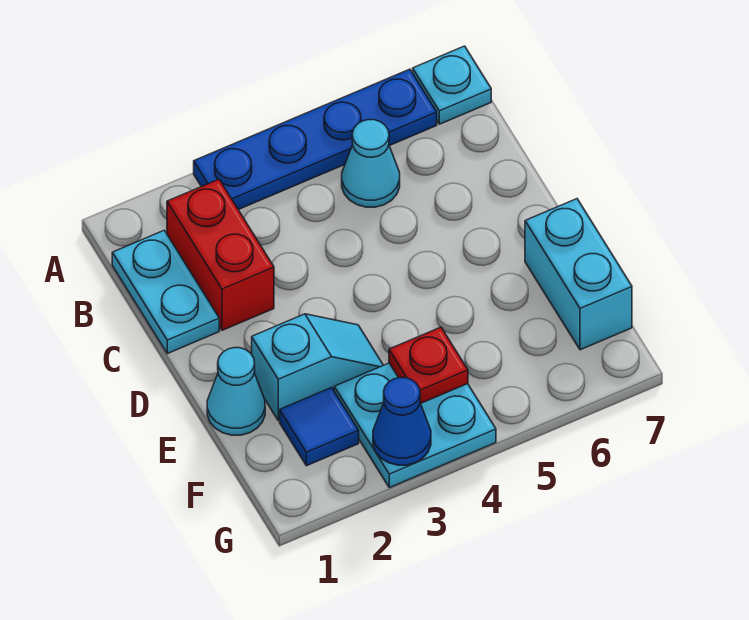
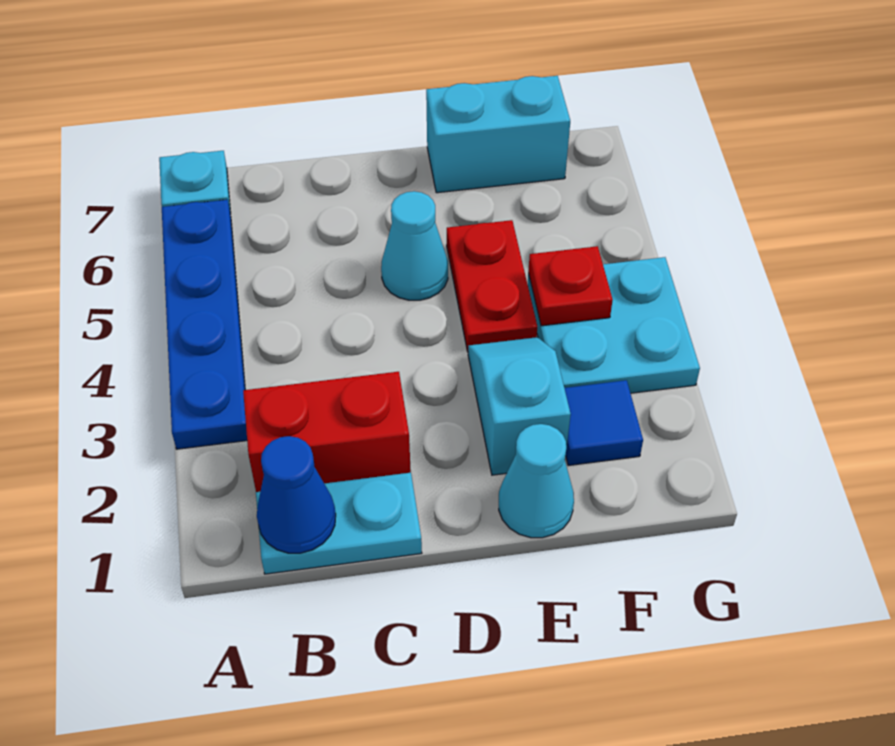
cyan 1x1 cone [342,120,400,207] -> cyan 1x1 cone moved to [381,191,448,300]
none -> red 1x2 plate [447,220,537,352]
blue 1x1 cone [373,378,431,465] -> blue 1x1 cone moved to [257,436,336,553]

